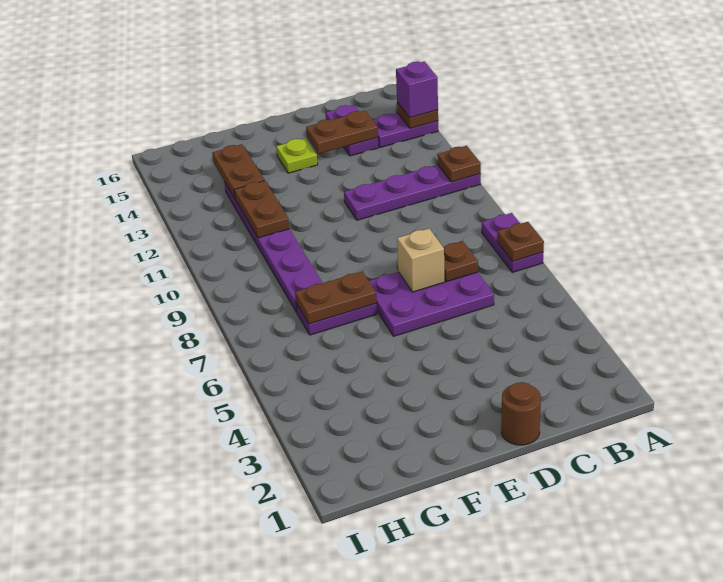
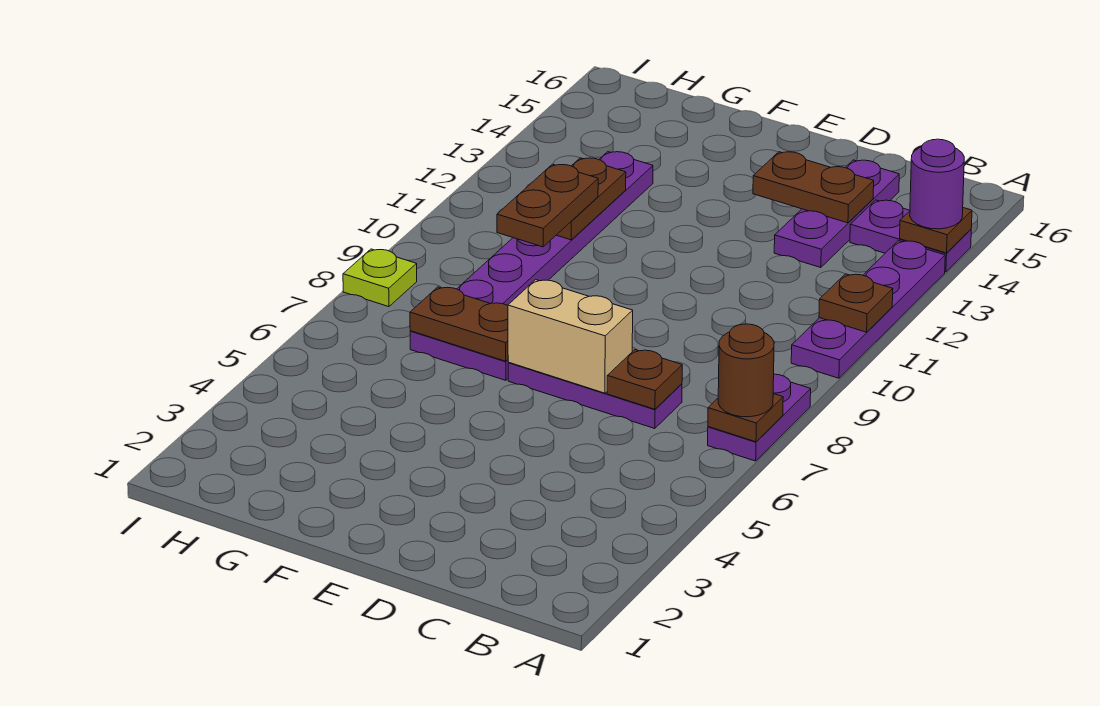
purple 1x4 plate [344,165,481,220] -> purple 1x4 plate turned to [791,241,945,378]
purple 1x1 brick [396,62,438,118] -> purple 1x1 round brick [910,139,964,229]
purple 2x3 plate [369,272,494,336] -> purple 1x3 plate [508,362,682,429]
purple 1x2 plate [326,105,379,156] -> purple 1x3 plate [774,160,899,268]
brown 1x1 round brick [501,382,541,445] -> brown 1x1 round brick moved to [718,324,774,417]
tan 1x1 brick [397,229,445,292] -> tan 1x2 brick [508,280,633,393]
lime 1x1 plate [276,138,318,173] -> lime 1x1 plate moved to [343,249,417,307]
brown 1x2 plate [212,144,265,198] -> brown 1x2 plate moved to [497,164,598,247]

